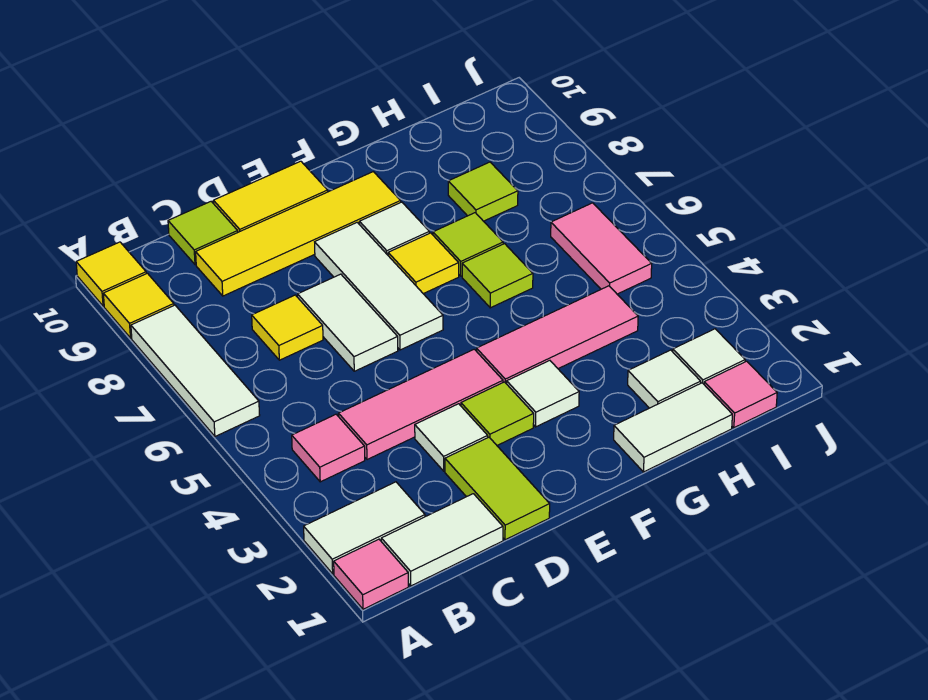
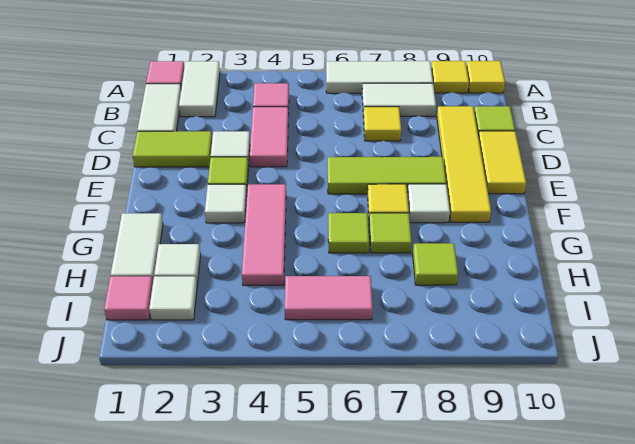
pink 1x3 tile [339,349,503,460] -> pink 1x2 tile [250,107,288,167]
white 1x2 tile [298,274,398,371] -> white 1x2 tile moved to [362,83,436,116]
white 1x3 tile [315,222,443,350] -> lime 1x3 tile [328,157,446,194]

